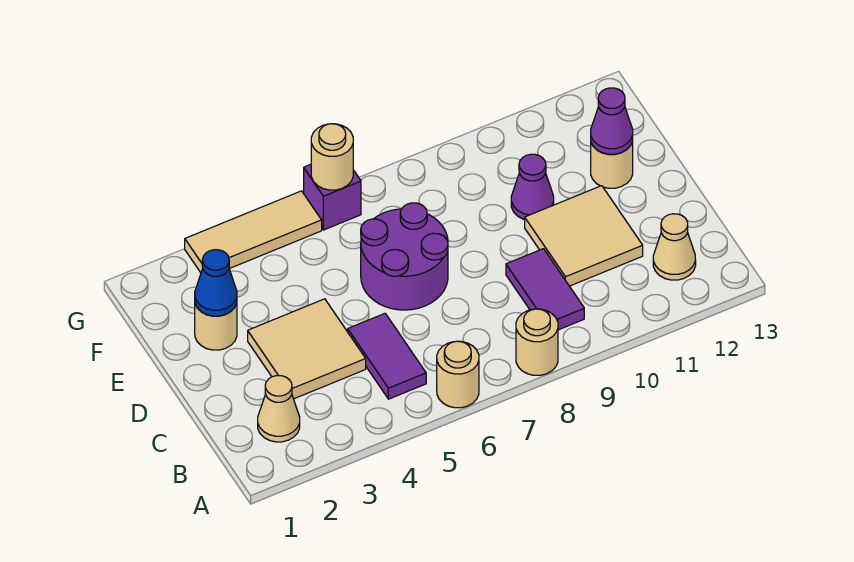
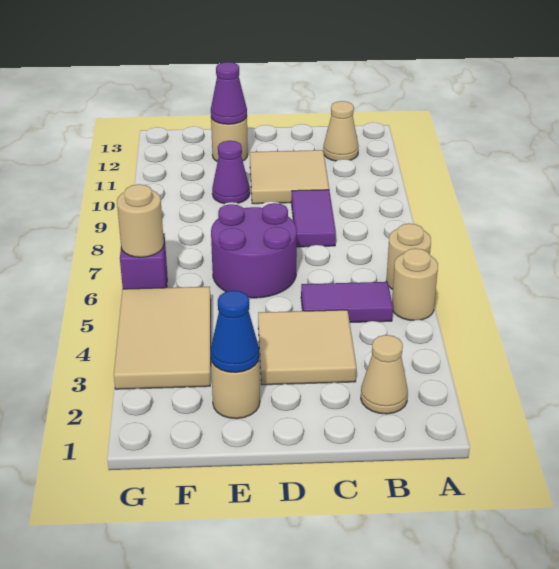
tan 1x1 round brick [516,309,558,375] -> tan 1x1 round brick moved to [392,248,438,320]
purple 1x2 tile [506,249,584,330] -> purple 1x2 tile turned to [291,190,336,247]
tan 1x3 tile [185,191,322,273] -> tan 2x3 tile [114,287,211,389]

